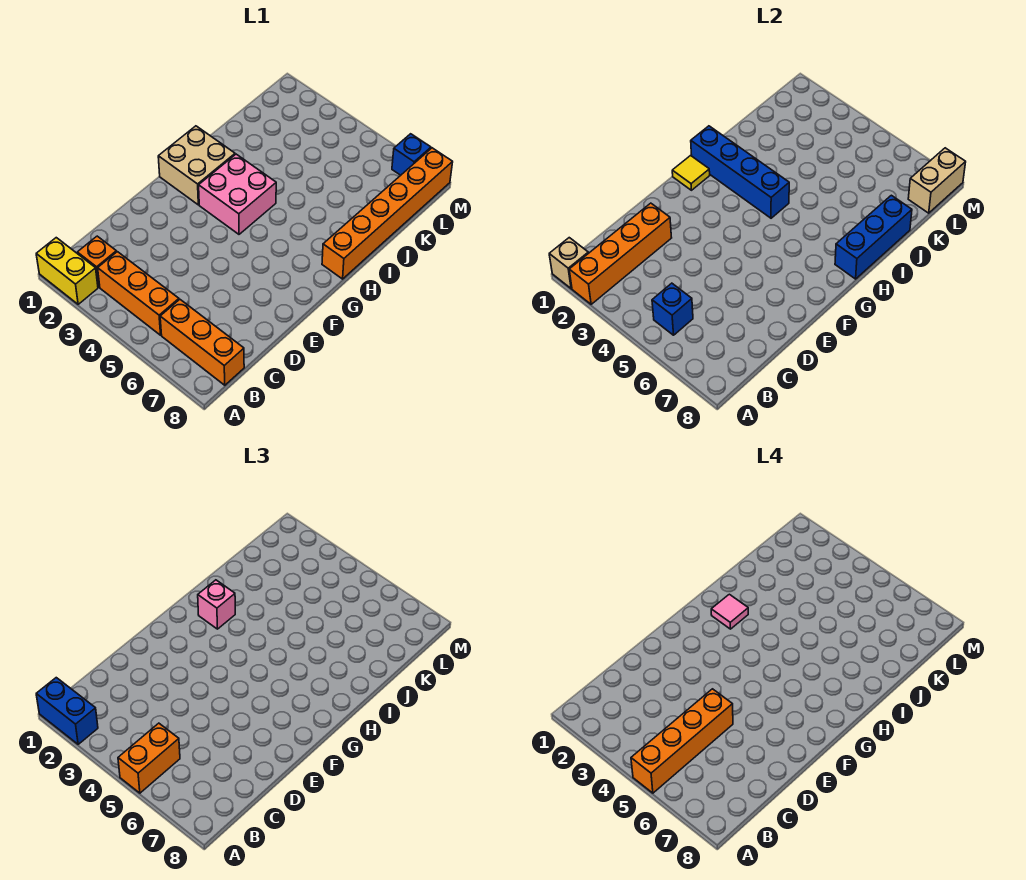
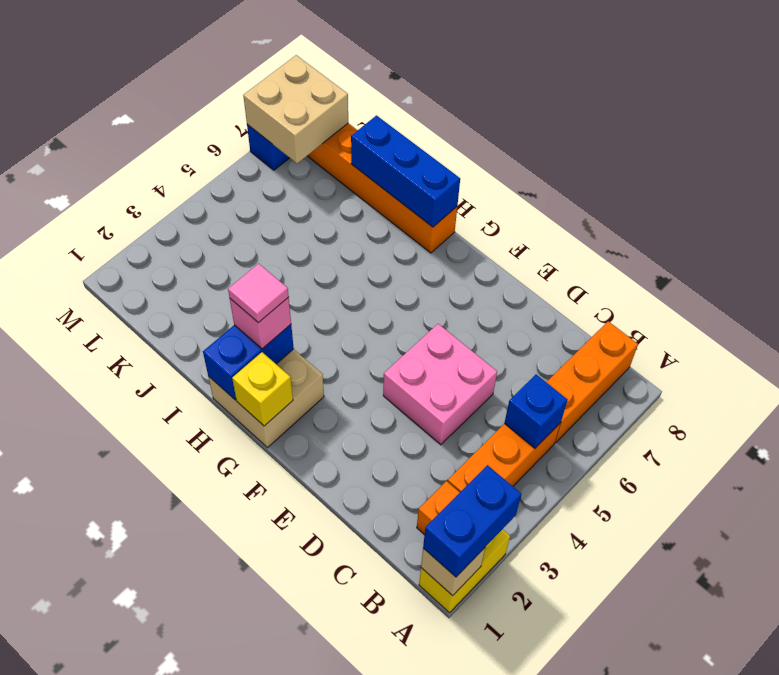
orange 1x4 brick [569,203,672,304] -> none
orange 1x2 brick [118,723,180,793] -> none
orange 1x4 brick [631,689,733,793] -> none
yellow 1x1 tile [672,156,710,190] -> yellow 1x1 brick [232,352,293,426]
pink 2x2 brick [199,154,276,234] -> pink 2x2 brick moved to [383,324,497,445]
blue 1x4 brick [691,126,789,218] -> blue 1x2 brick [203,325,294,400]
tan 1x2 brick [908,148,966,213] -> tan 2x2 brick [243,55,348,164]

